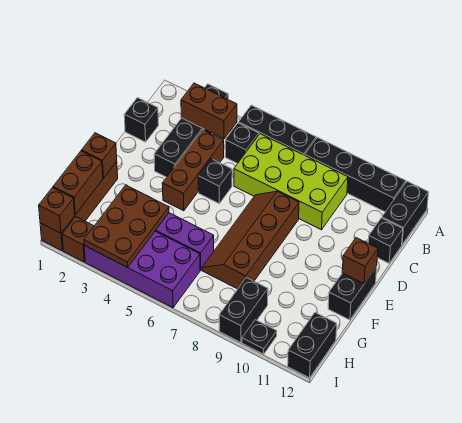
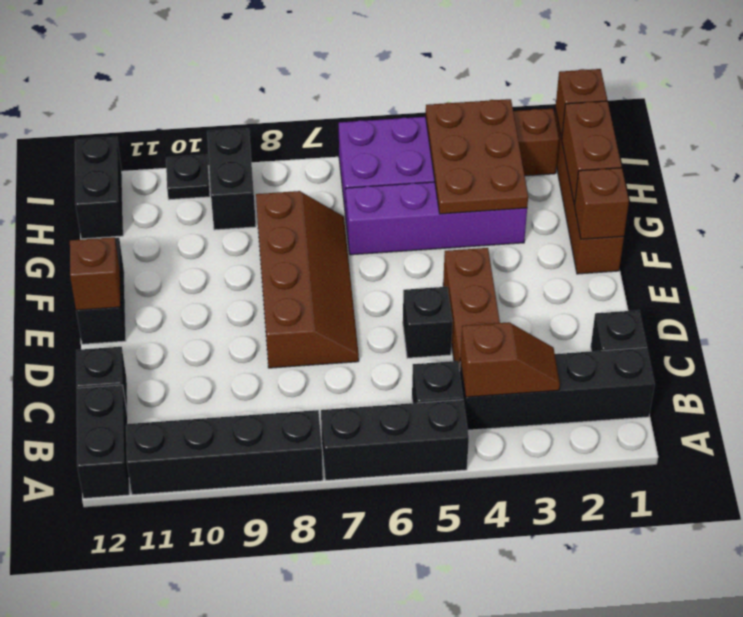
black 1x4 brick [154,84,228,177] -> black 1x4 brick turned to [460,347,655,430]
brown 1x2 brick [181,83,237,139] -> brown 1x2 slope [460,322,560,397]
lime 2x4 brick [234,134,348,230] -> none

